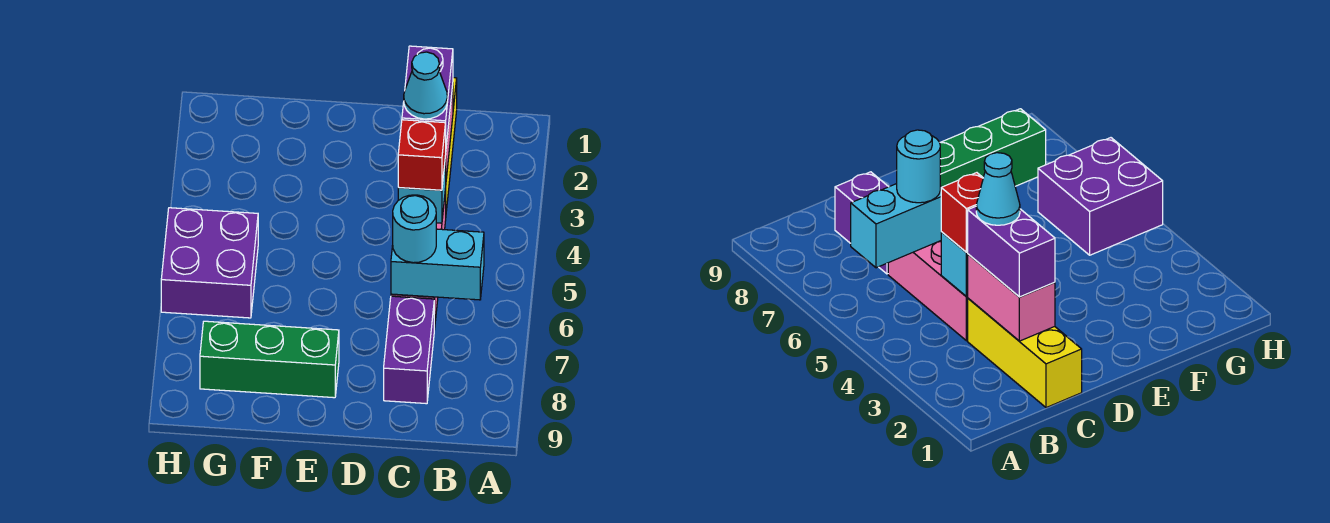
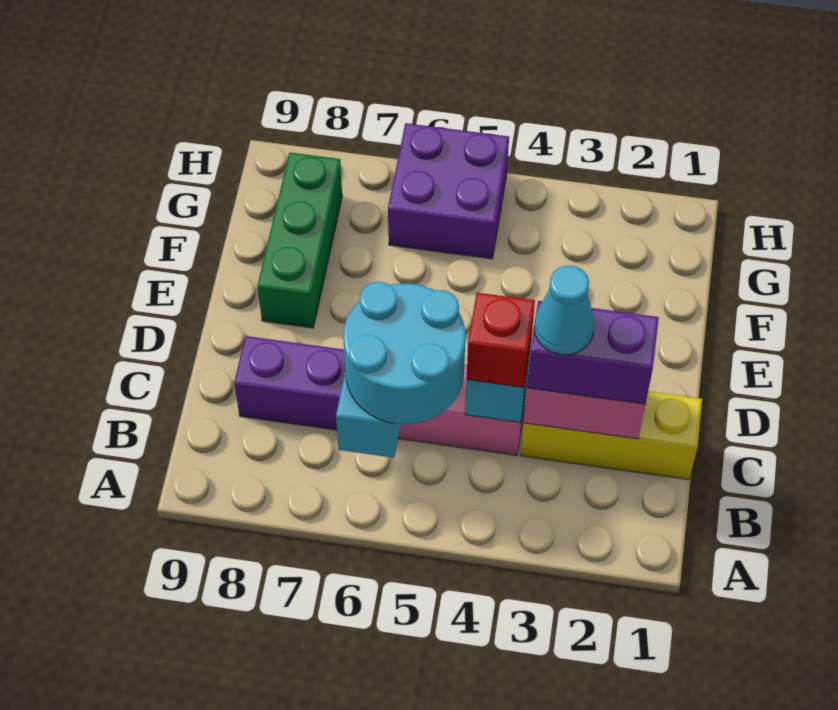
cyan 1x1 round brick [393,195,436,263] -> cyan 2x2 round brick [343,282,466,424]

